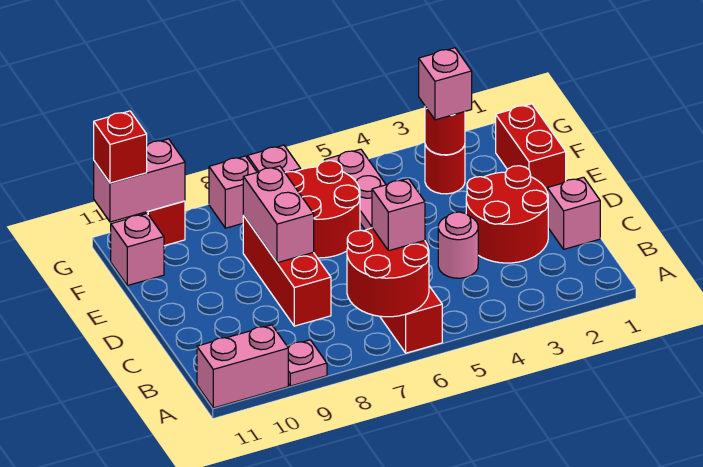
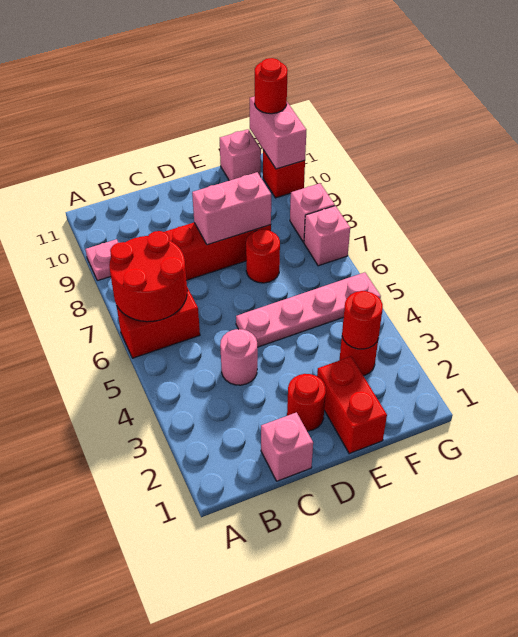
pink 1x2 brick [197,325,288,408] -> none
pink 1x1 brick [372,179,425,251] -> none
red 2x2 round brick [466,166,548,263] -> red 1x1 round brick [287,374,326,431]
red 1x2 brick [496,104,566,190] -> red 1x2 brick turned to [317,357,387,454]
red 2x2 round brick [285,161,360,258] -> red 1x1 round brick [246,229,280,283]
pink 1x1 brick [419,48,472,120] -> none
red 1x1 brick [94,111,147,183] -> red 1x1 round brick [255,58,288,114]

